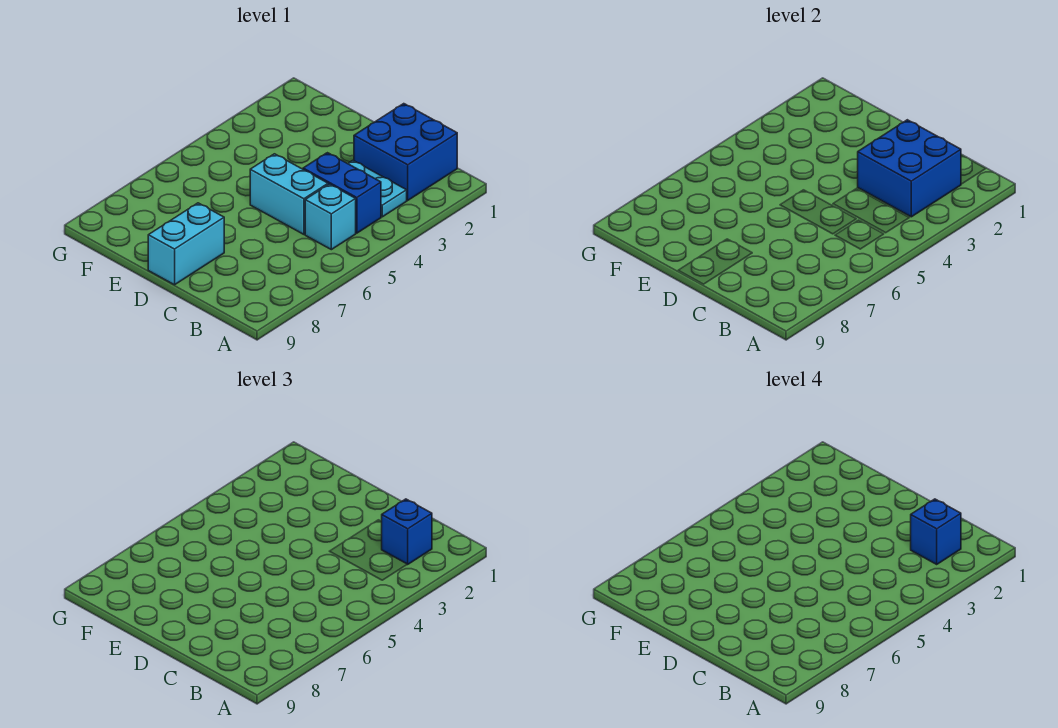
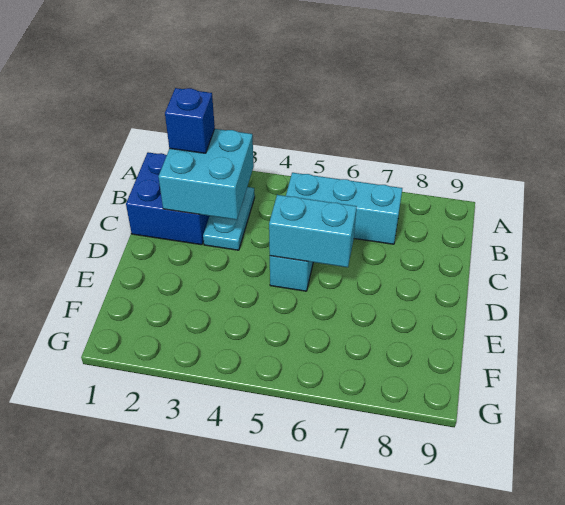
blue 2x2 brick [858,120,961,217] -> cyan 2x2 brick [158,129,254,220]
blue 1x1 brick [911,499,961,564] -> none
blue 1x2 brick [303,153,381,233] -> none
cyan 1x1 brick [305,184,356,250] -> cyan 1x3 brick [286,173,402,244]
cyan 1x2 brick [148,203,224,285] -> cyan 1x2 brick moved to [269,195,357,267]

